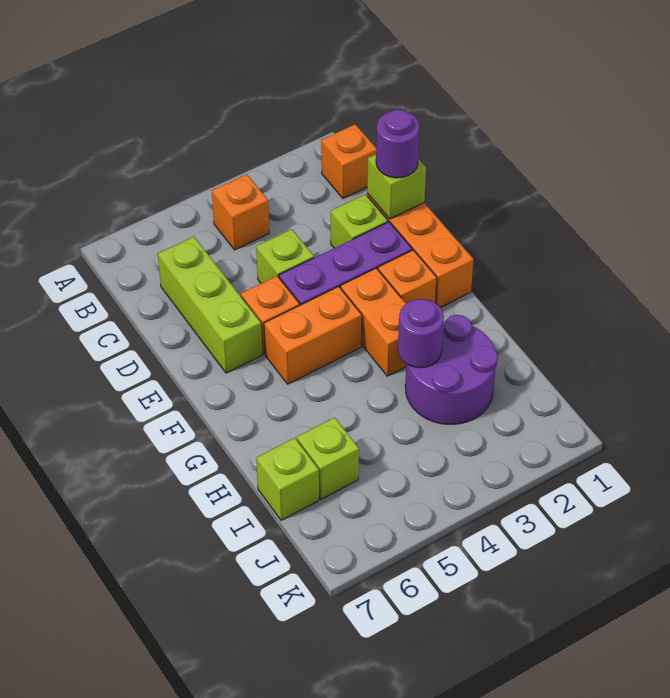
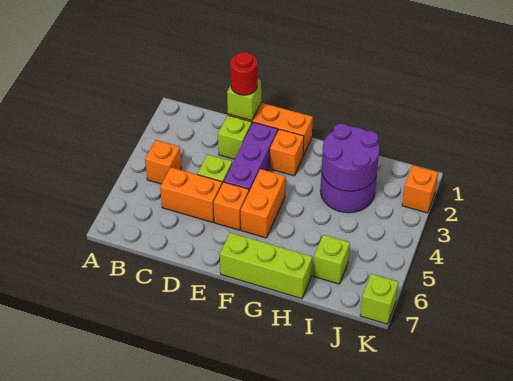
orange 1x1 brick [321,124,376,198] -> orange 1x1 brick moved to [402,165,438,213]
lime 1x3 brick [158,237,262,373] -> lime 1x3 brick moved to [220,233,312,299]
purple 1x1 round brick [376,110,420,178] -> red 1x1 round brick [230,52,257,95]
orange 1x2 brick [341,268,406,376] -> orange 1x2 brick moved to [160,167,222,222]
purple 1x1 round brick [398,299,444,368] -> purple 2x2 round brick [322,124,379,191]
lime 1x1 brick [256,438,319,520] -> lime 1x1 brick moved to [360,274,398,324]

